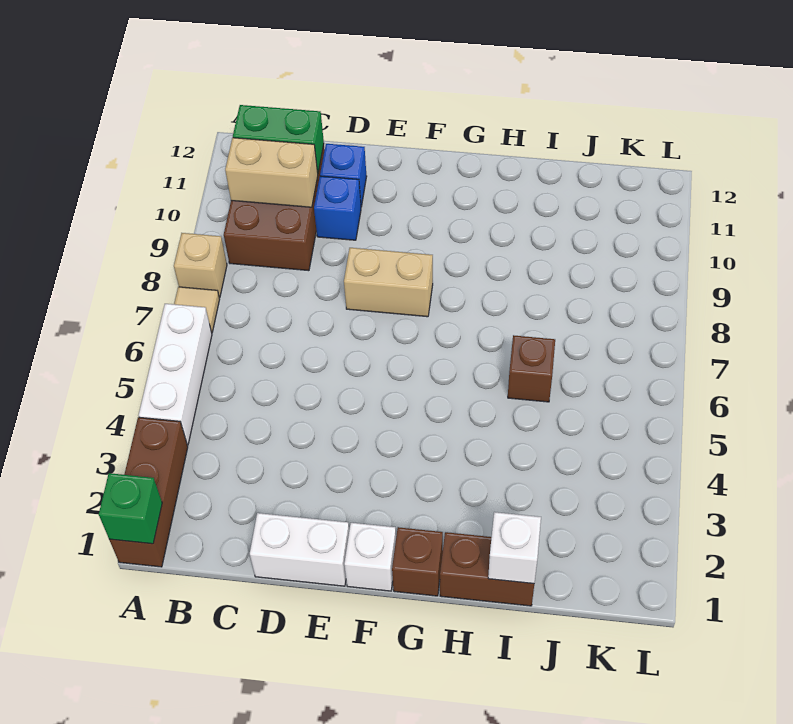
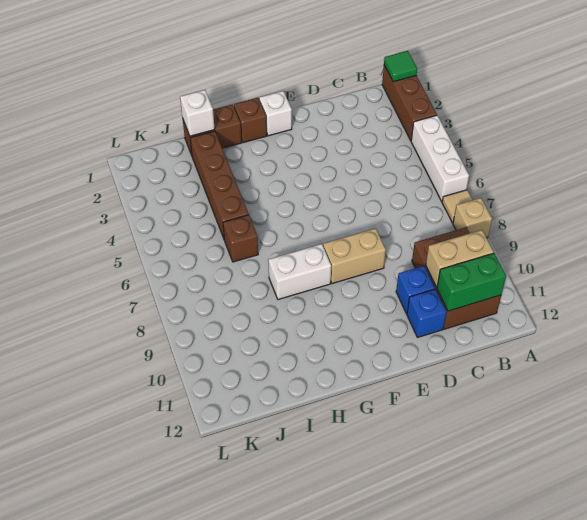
green 1x1 brick [99,473,162,544] -> green 1x1 tile [384,51,417,82]
white 1x2 brick [250,513,349,586] -> white 1x2 brick moved to [268,244,331,300]
none -> brown 1x4 brick [190,131,249,238]

